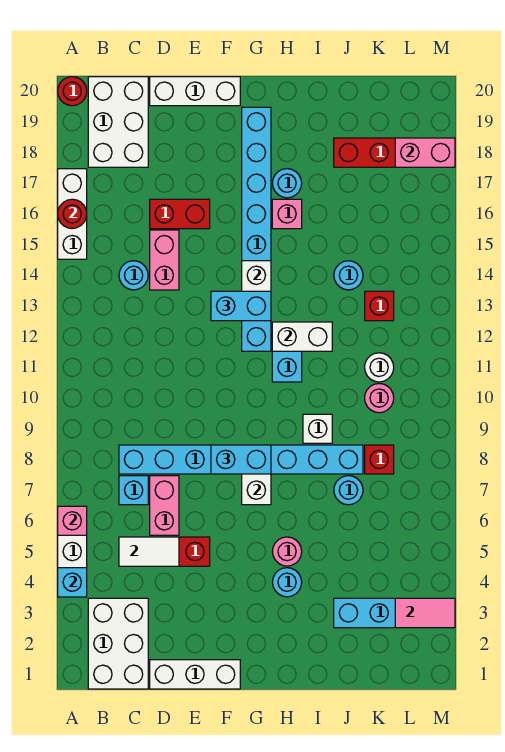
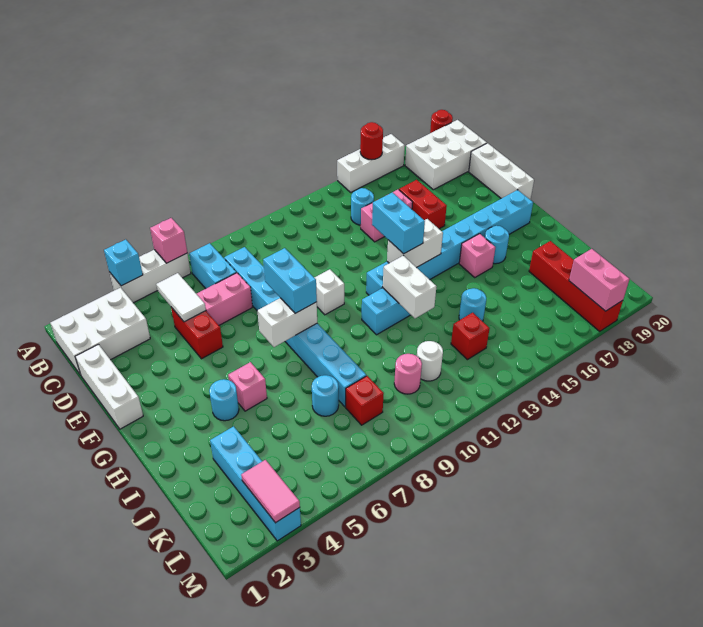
cyan 1x1 brick [119,476,148,505] -> cyan 1x2 brick [189,243,236,289]
pink 1x1 round brick [272,537,302,566] -> pink 1x1 brick [228,362,267,411]
white 1x1 brick [303,414,332,443] -> white 1x1 brick moved to [314,269,344,315]

